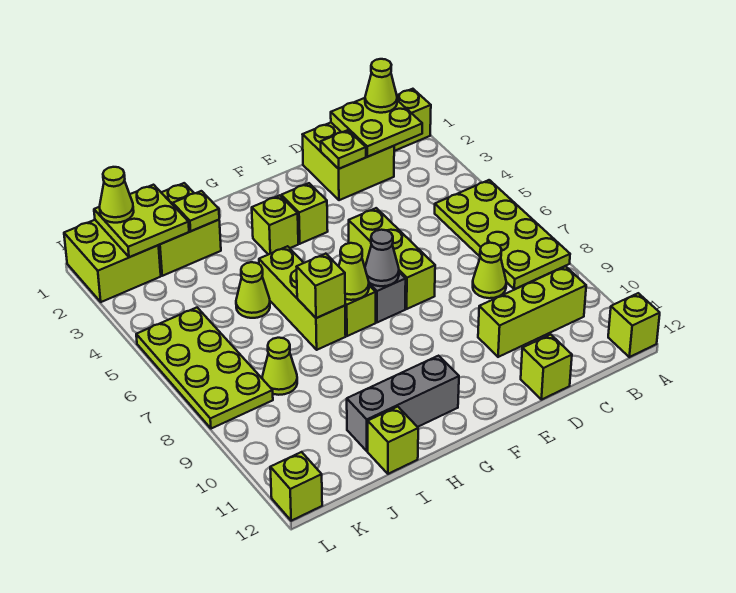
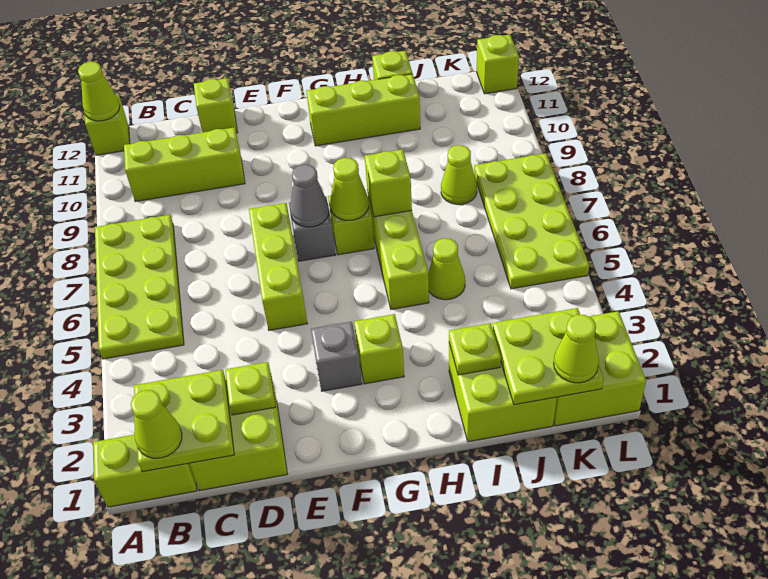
lime 1x1 cone [473,243,506,298] -> lime 1x1 cone moved to [78,62,120,121]
lime 1x1 brick [281,183,328,244] -> grey 1x1 brick [311,322,362,391]
grey 1x3 brick [347,356,459,451] -> lime 1x3 brick [306,74,420,146]

